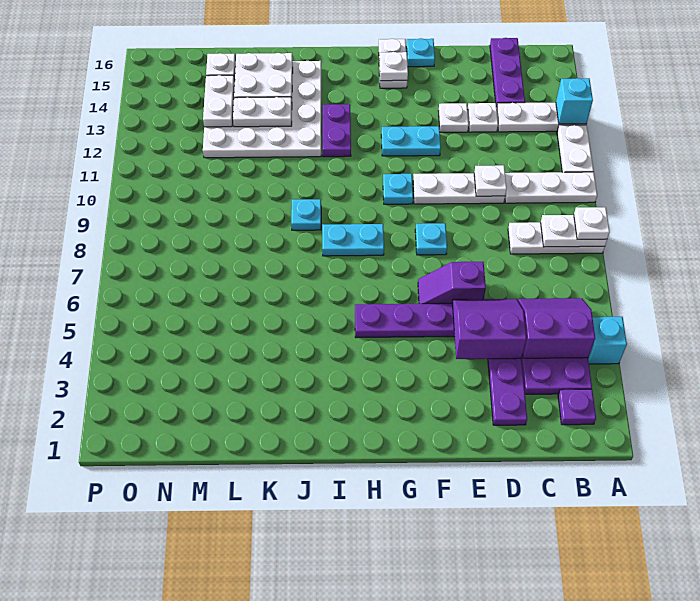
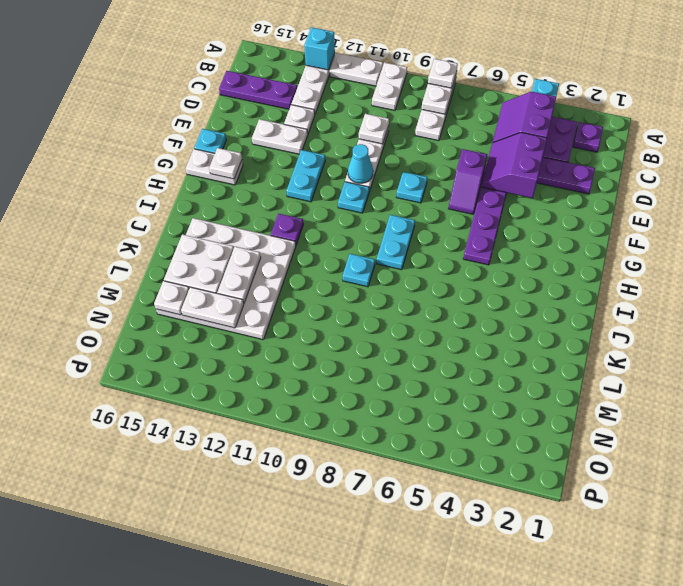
white 1x3 plate [505,172,597,203] -> white 1x2 plate [372,62,407,110]
white 1x1 plate [439,103,469,132] -> white 1x2 plate [252,119,308,154]
none -> cyan 1x1 cone [348,144,373,183]
purple 1x2 plate [322,104,351,157] -> purple 1x1 plate [271,214,303,245]

